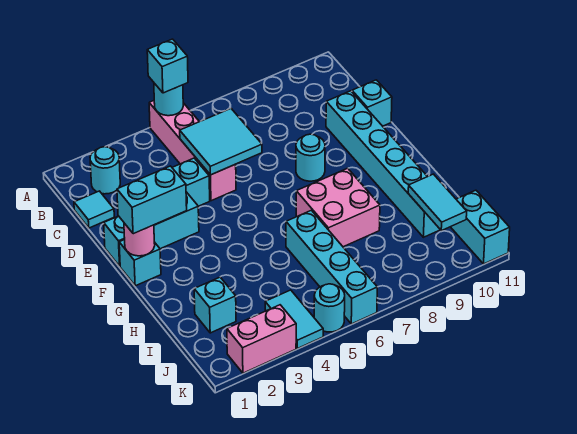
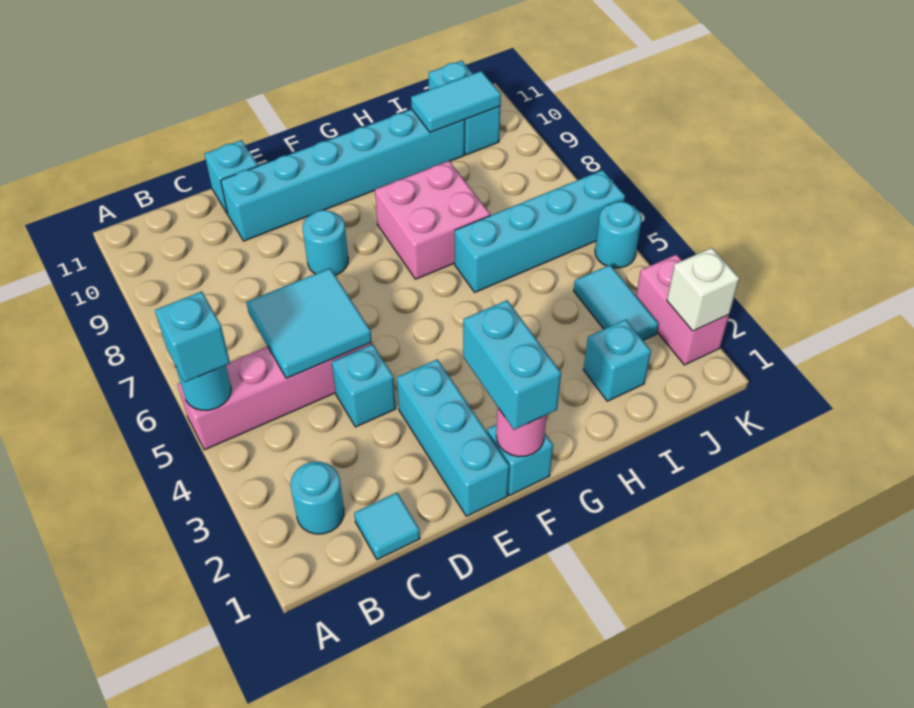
cyan 1x2 tile [265,290,323,348] -> cyan 1x2 tile turned to [574,265,659,340]
cyan 1x2 brick [451,190,510,264] -> cyan 1x2 brick turned to [428,60,500,155]
none -> white 1x1 brick [667,248,739,331]

